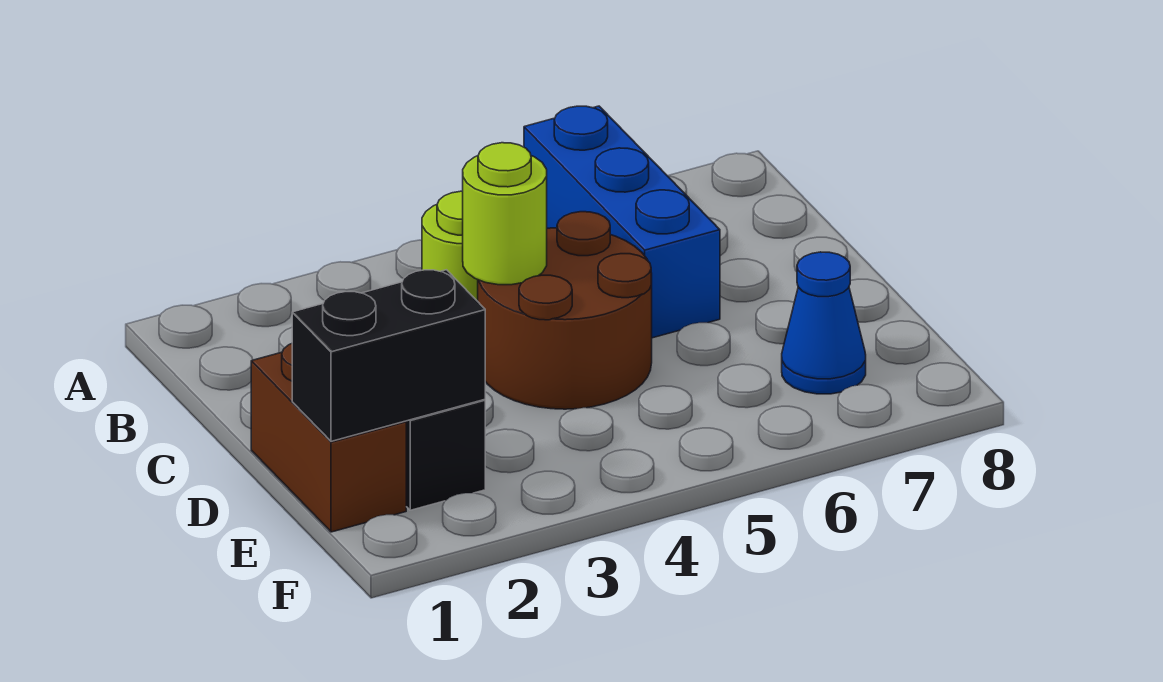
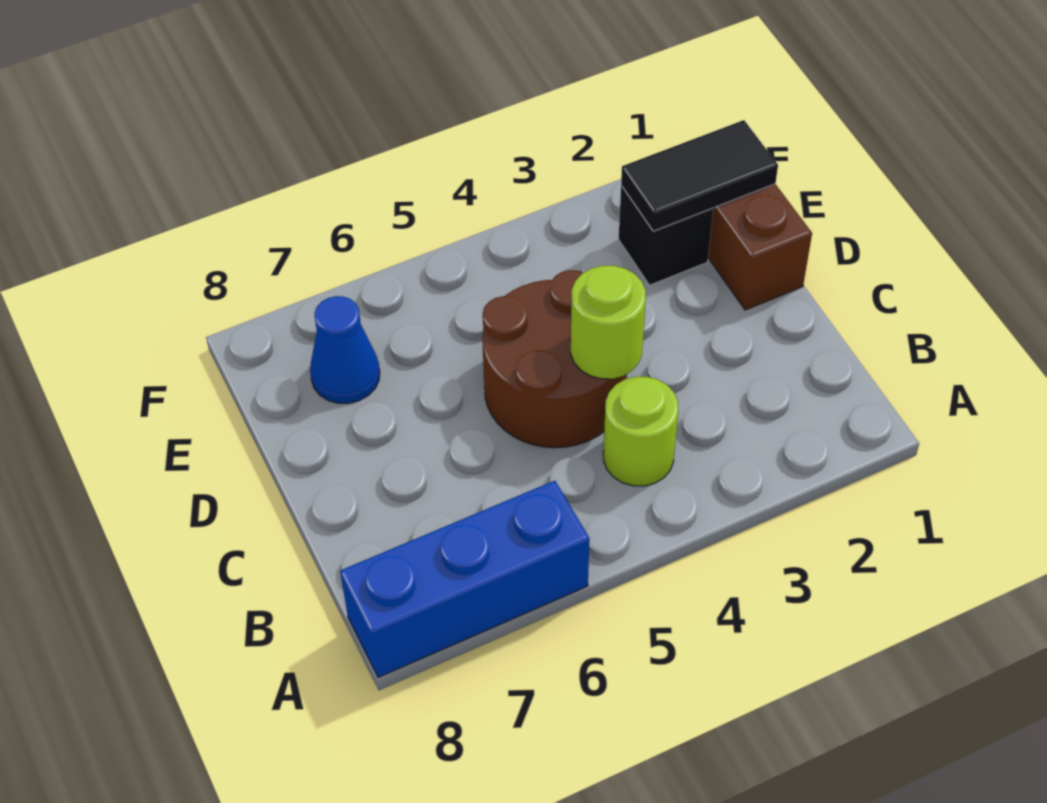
blue 1x3 brick [524,106,720,338] -> blue 1x3 brick turned to [340,481,590,677]
black 1x2 brick [292,270,485,441] -> black 1x2 tile [621,120,778,231]

